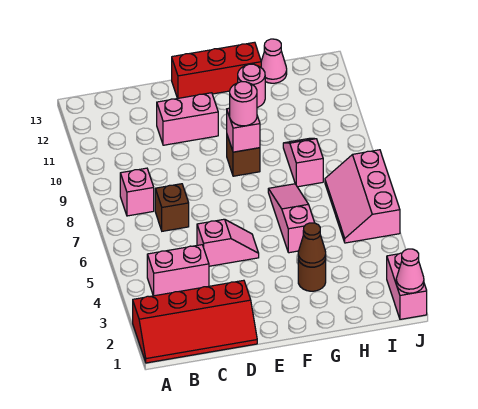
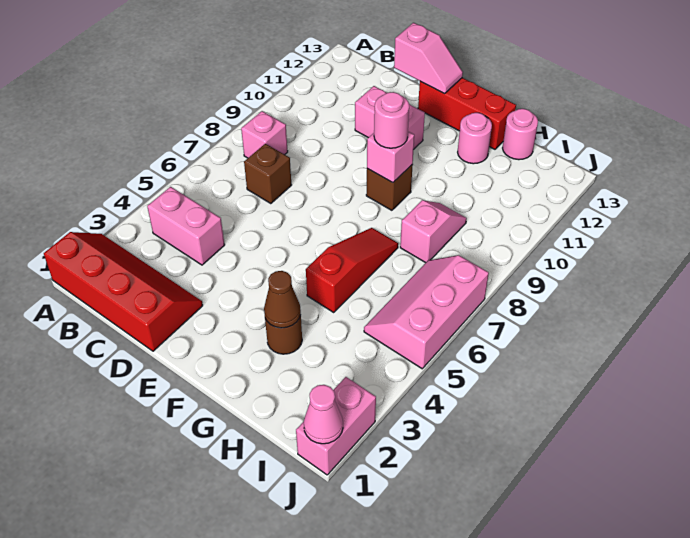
red 2x4 slope [133,280,257,363] -> red 2x4 slope turned to [44,232,203,351]
pink 1x2 slope [197,219,259,266] -> pink 1x2 slope moved to [394,23,463,94]
pink 1x3 slope [268,184,315,253] -> red 1x3 slope [306,228,398,312]
pink 1x1 cone [261,39,287,83] -> pink 1x1 round brick [503,109,538,160]

